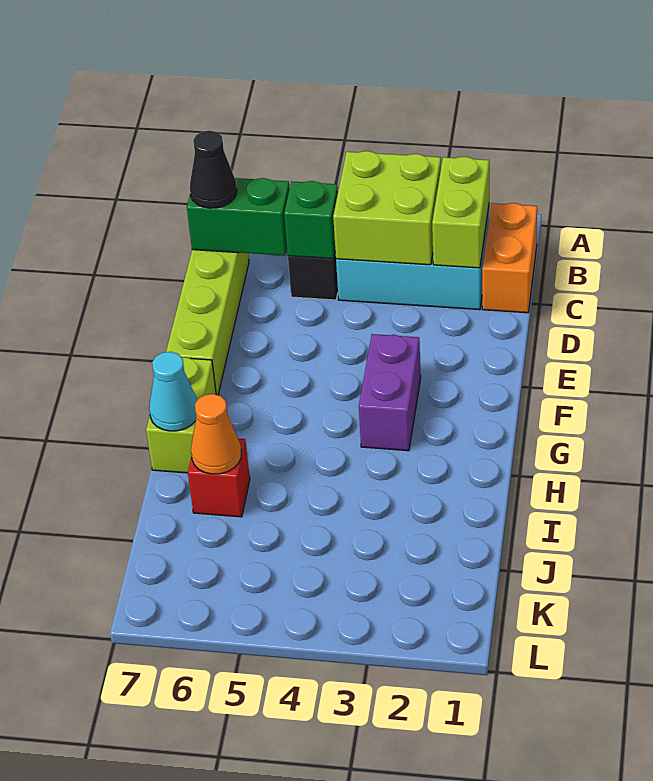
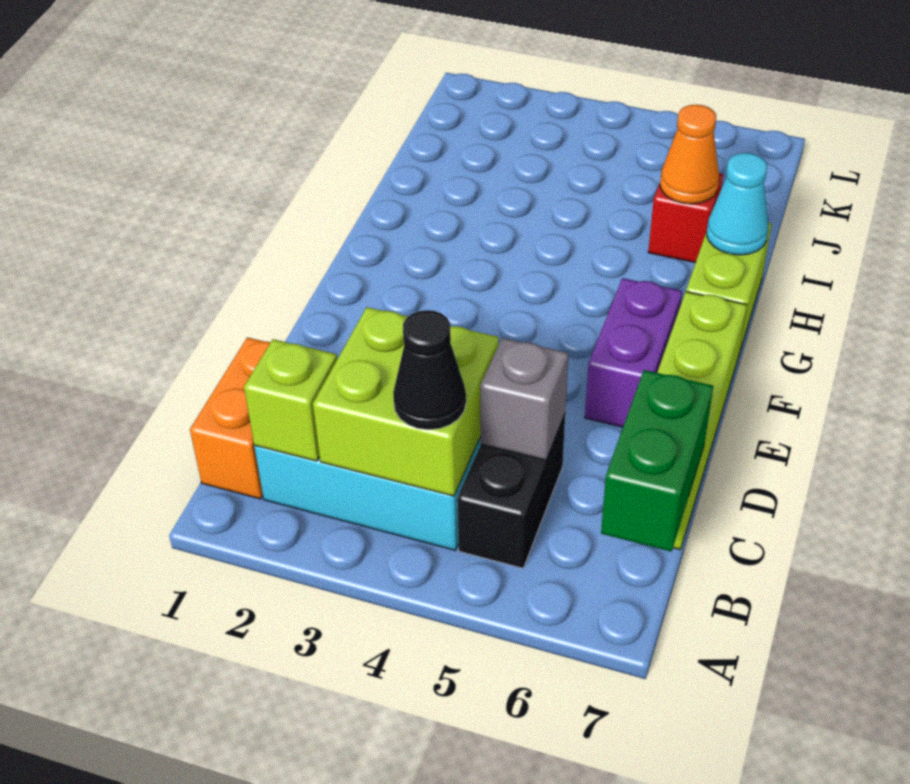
lime 1x2 brick [432,157,489,268] -> lime 1x1 brick [244,339,337,461]
green 1x1 brick [284,181,338,259] -> grey 1x1 brick [480,338,569,460]
green 1x2 brick [187,178,290,256] -> green 1x2 brick turned to [601,370,713,552]
black 1x1 cone [190,131,237,208] -> black 1x1 cone moved to [393,310,466,430]
purple 1x2 brick [359,334,421,451] -> purple 1x2 brick moved to [585,278,682,427]

